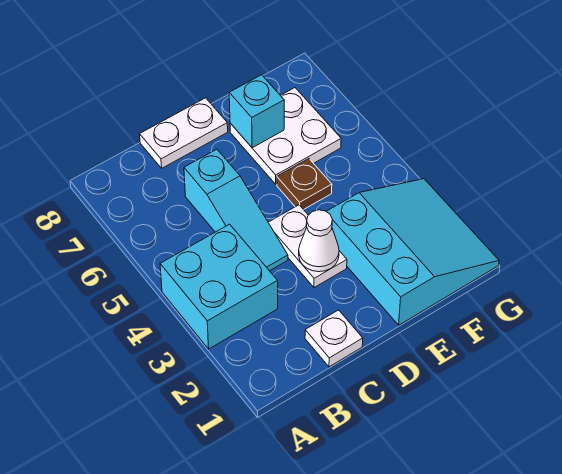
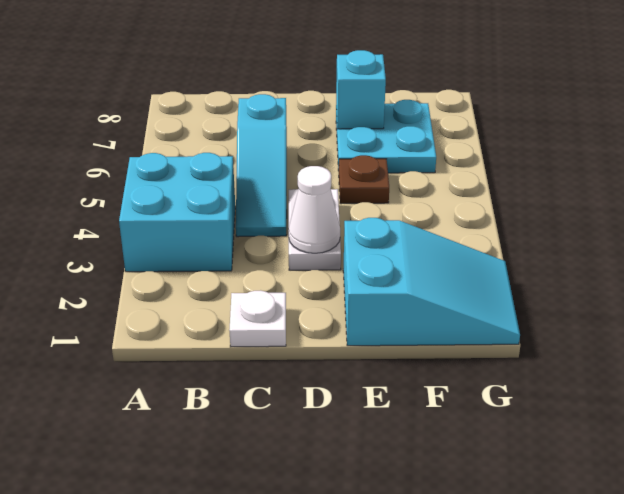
white 1x2 plate [140,98,228,168] -> none
cyan 3x3 slope [326,179,499,325] -> cyan 2x3 slope [343,218,520,346]
white 2x2 plate [230,88,341,184] -> cyan 2x2 plate [336,100,436,173]

